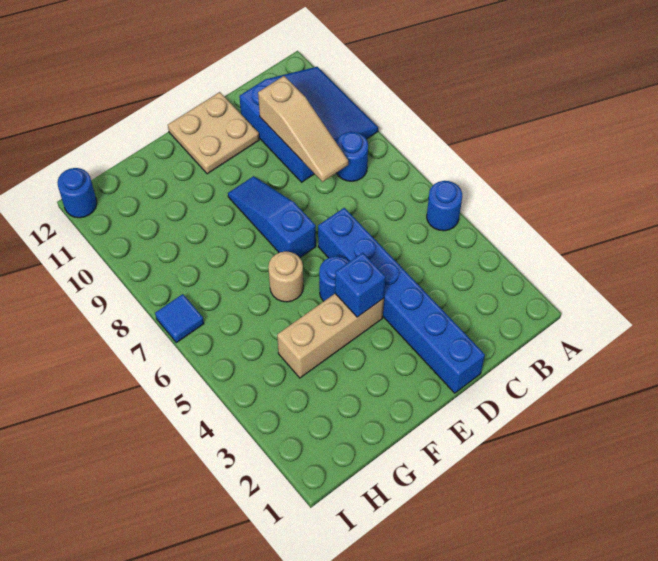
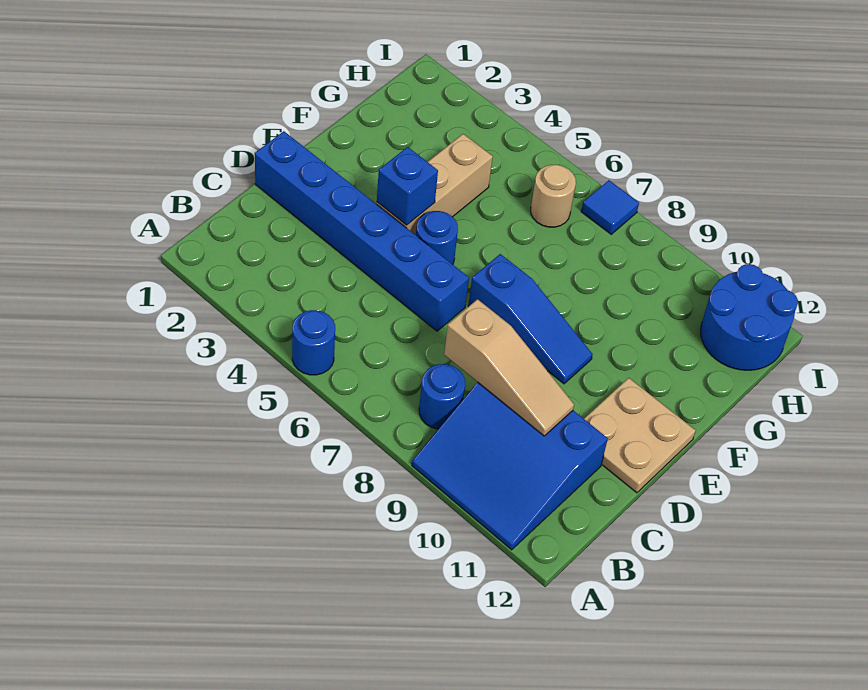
tan 1x3 slope [258,76,348,182] -> tan 1x3 slope turned to [444,299,574,436]
tan 1x1 round brick [268,251,304,302] -> tan 1x1 round brick moved to [531,165,576,227]
blue 1x1 round brick [57,168,97,218] -> blue 2x2 round brick [701,264,798,370]

